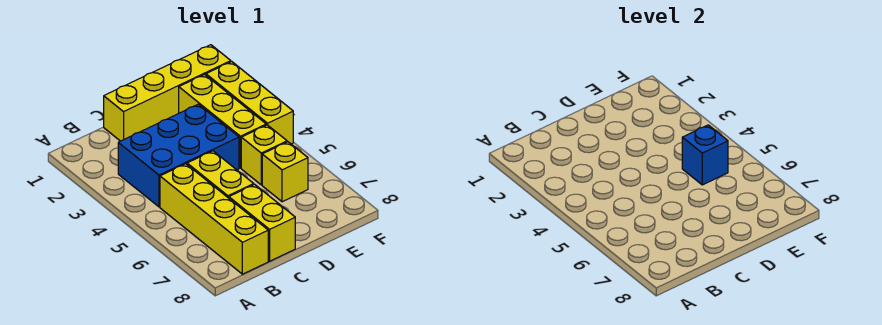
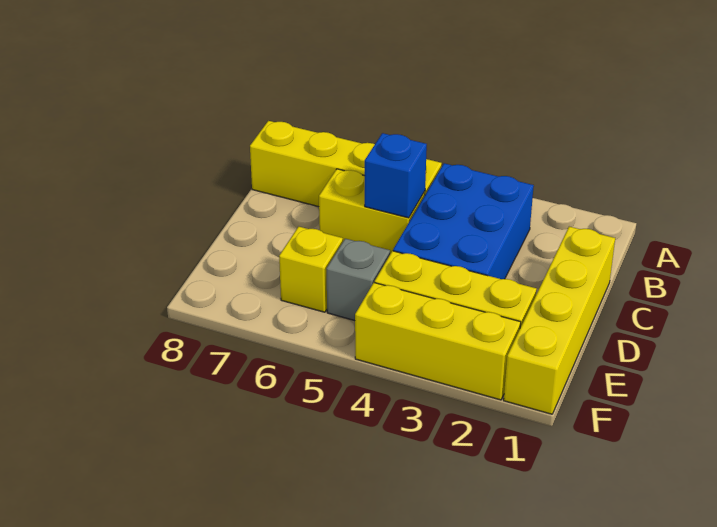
yellow 1x2 brick [229,184,295,261] -> none
yellow 1x1 brick [241,125,287,185] -> grey 1x1 brick [326,239,390,321]
blue 1x1 brick [682,125,728,185] -> blue 1x1 brick moved to [365,133,427,218]

